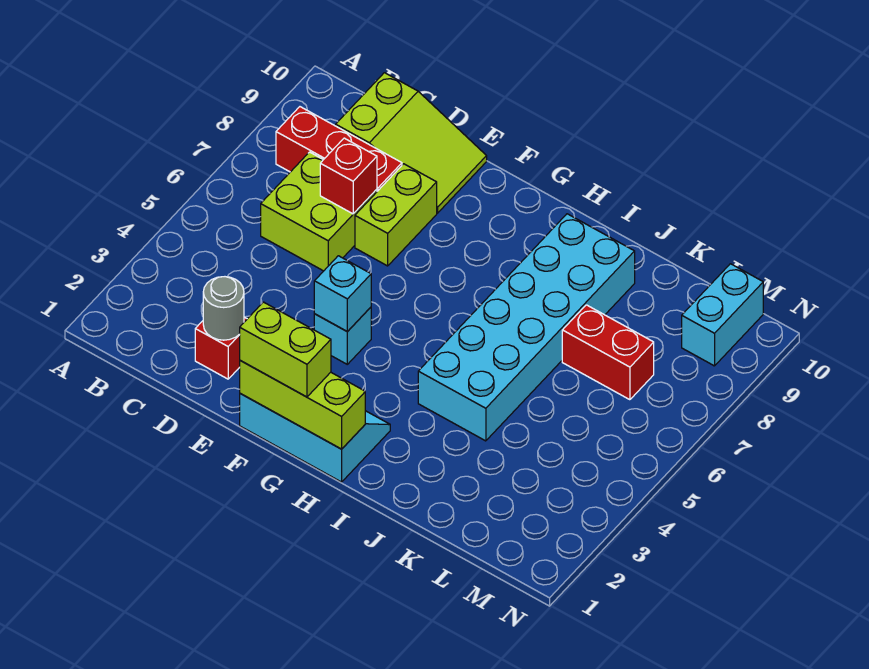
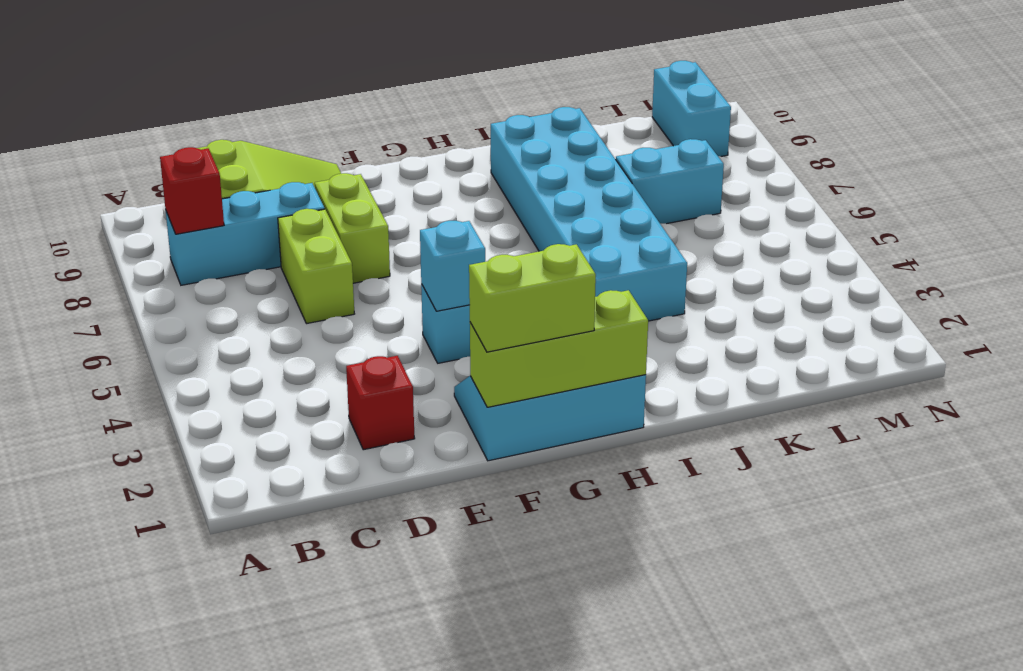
red 1x3 brick [276,107,402,191] -> cyan 1x3 brick [166,182,325,285]
lime 2x2 brick [261,152,377,271] -> lime 1x2 brick [278,209,354,324]
grey 1x1 round brick [203,277,244,340] -> none
red 1x1 brick [320,138,377,214] -> red 1x1 brick moved to [160,147,224,234]
red 1x2 brick [562,305,654,400] -> cyan 1x2 brick [616,139,724,224]

